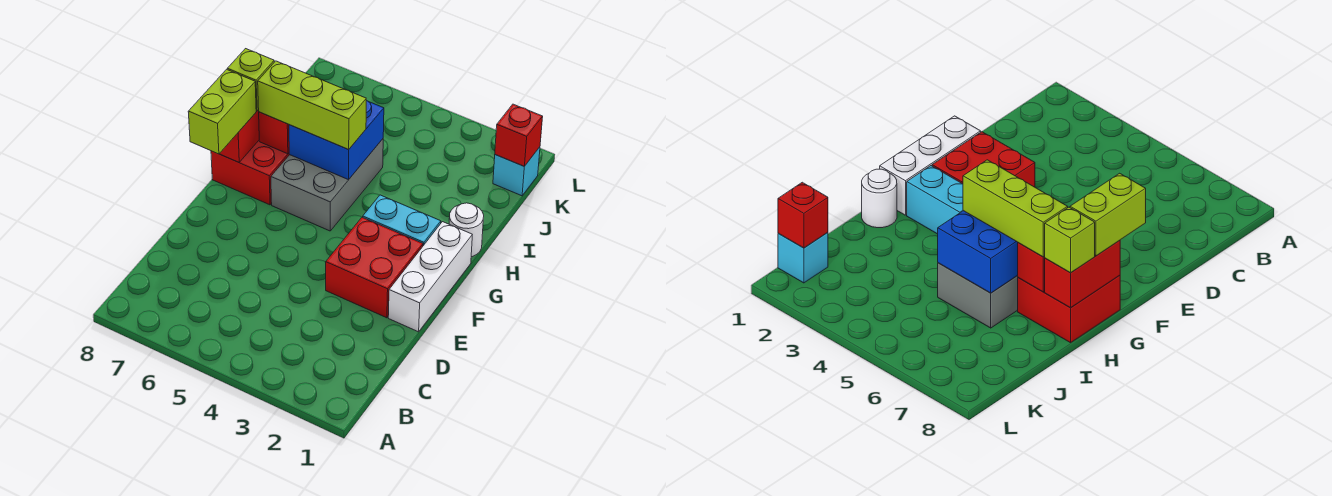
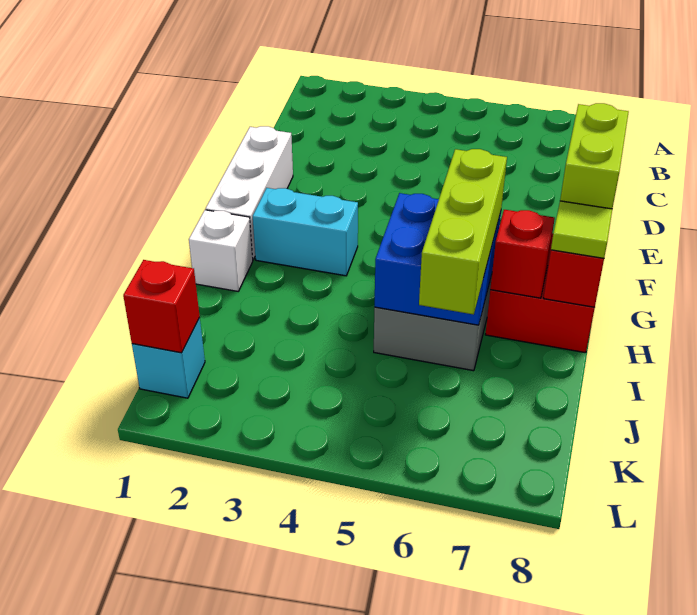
red 2x2 brick [326,217,423,318] -> none
white 1x1 round brick [449,203,484,257] -> white 1x1 brick [189,210,253,291]
lime 1x3 brick [258,61,366,149] -> lime 1x3 brick turned to [419,149,507,315]
lime 1x1 brick [227,49,274,111] -> lime 1x1 tile [551,201,612,258]

